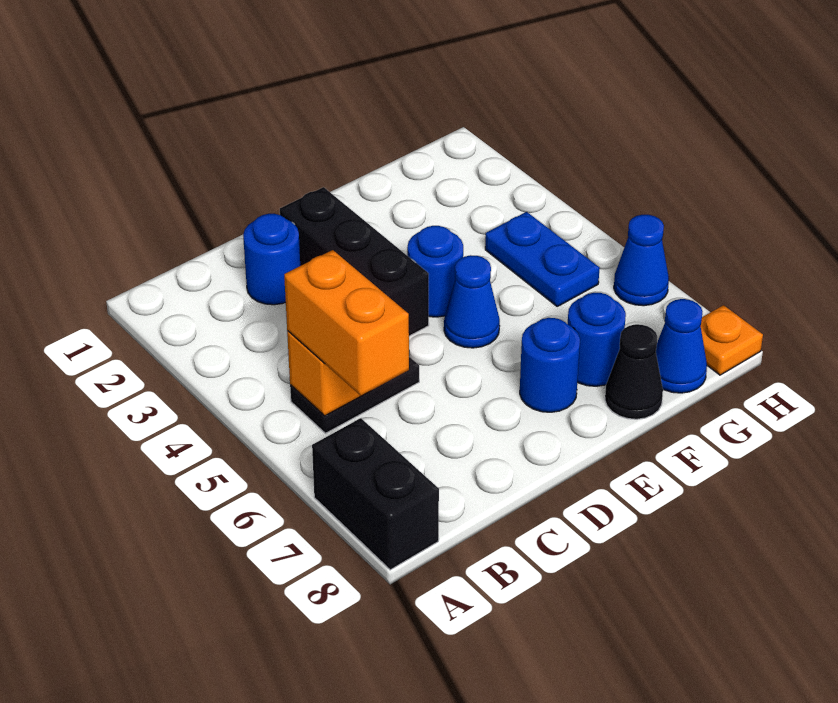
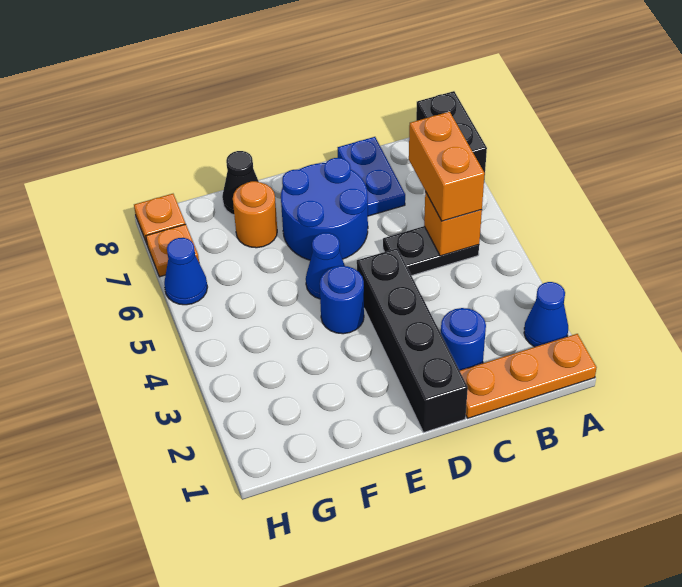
none -> orange 1x3 plate [460,334,597,418]
black 1x3 brick [280,187,429,336] -> black 1x4 brick [357,248,468,433]
blue 1x1 round brick [520,318,580,412] -> blue 2x2 round brick [281,158,368,260]
blue 1x1 round brick [568,293,626,386] -> orange 1x1 round brick [233,181,277,248]
blue 1x2 plate [485,212,600,306] -> blue 1x2 plate moved to [338,137,405,216]
blue 1x1 cone [656,299,707,393] -> blue 1x1 cone moved to [524,282,568,347]
none -> orange 1x1 plate [146,224,199,277]

